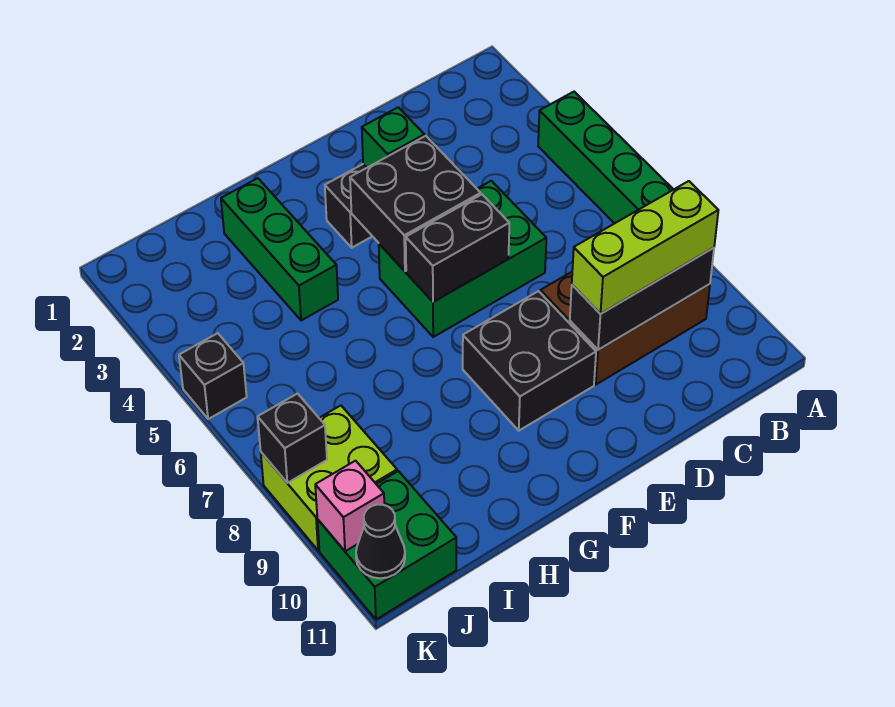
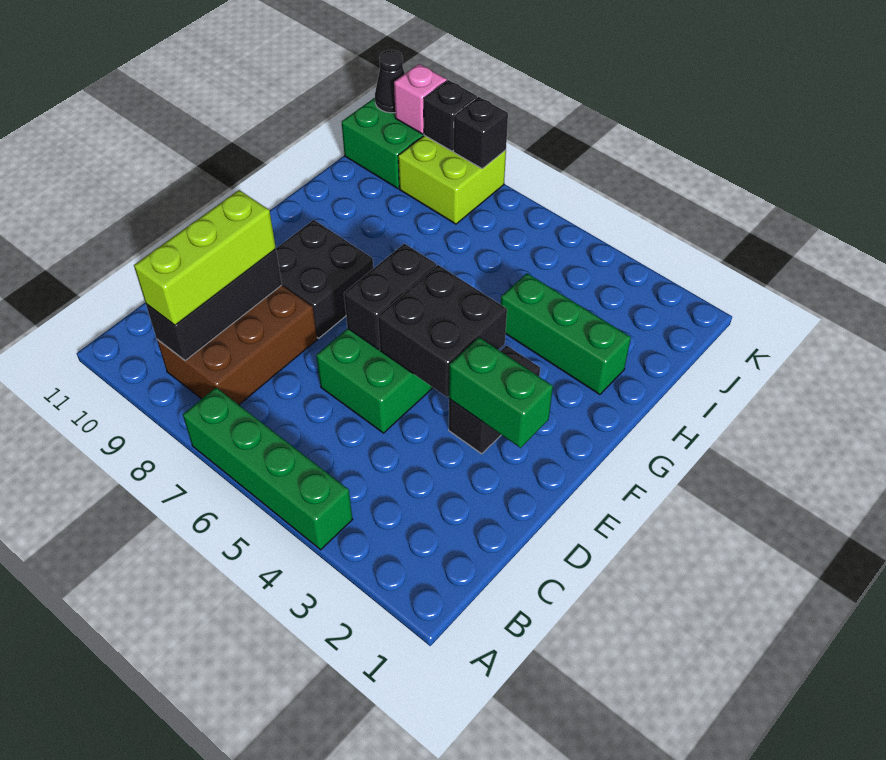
green 1x1 brick [362,107,425,168] -> green 1x2 brick [449,338,553,448]
black 1x1 brick [179,333,247,419] -> black 1x1 brick moved to [424,80,477,151]

